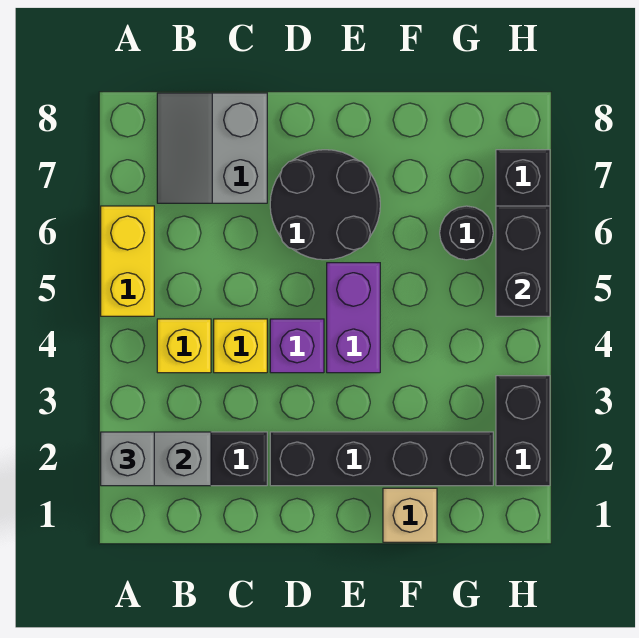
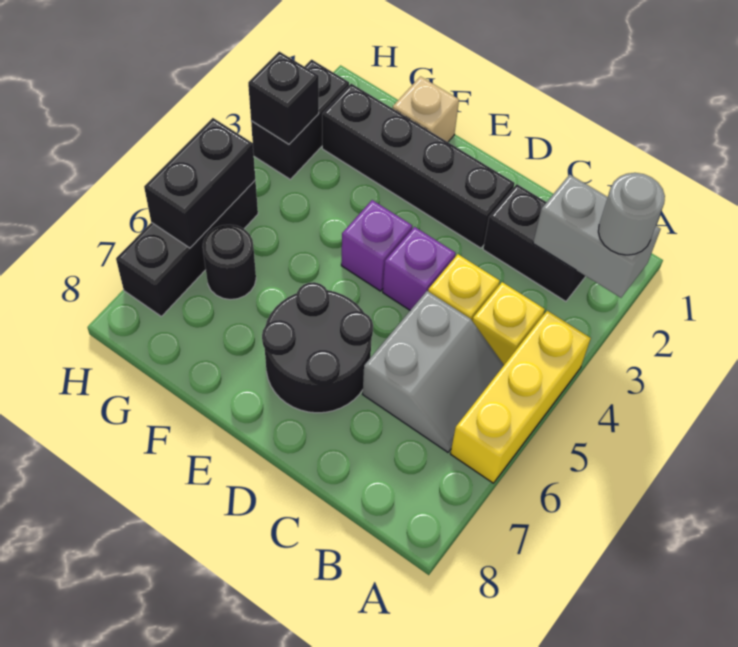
grey 1x1 brick [101,432,154,486] -> grey 1x1 round brick [598,173,665,255]
yellow 1x2 brick [101,206,154,316] -> yellow 1x3 brick [450,311,591,483]
grey 2x2 slope [157,93,267,203] -> grey 2x2 slope moved to [363,291,504,452]
purple 1x2 brick [327,263,380,373] -> purple 1x1 brick [341,200,412,291]
none -> black 1x1 brick [248,52,319,144]

